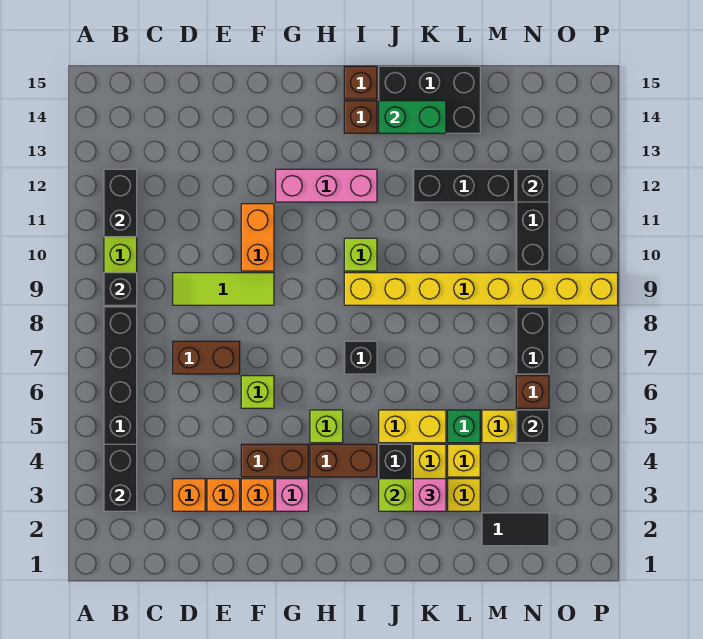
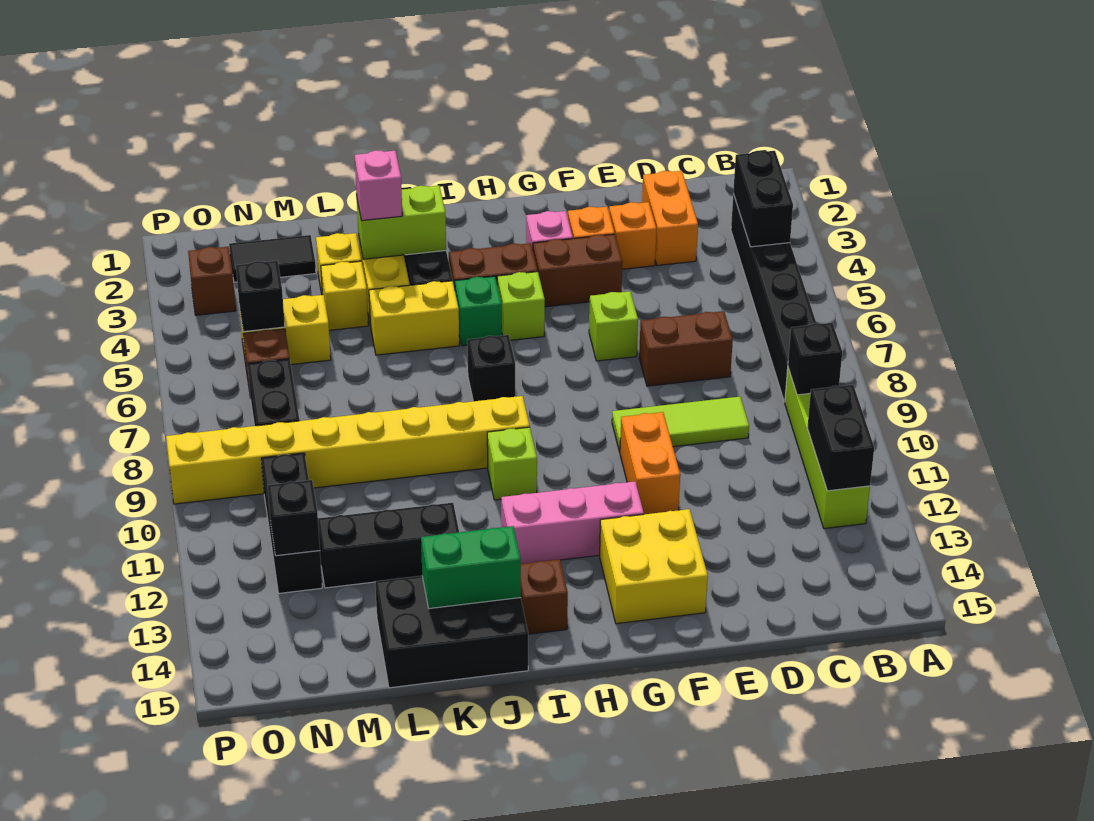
orange 1x1 brick [173,479,205,511] -> orange 1x2 brick [642,171,698,265]
none -> yellow 2x2 brick [600,509,708,624]
brown 1x1 brick [344,66,377,99] -> brown 1x1 brick moved to [188,247,236,315]
green 1x1 brick [448,410,480,443] -> green 1x1 brick moved to [455,276,502,346]

